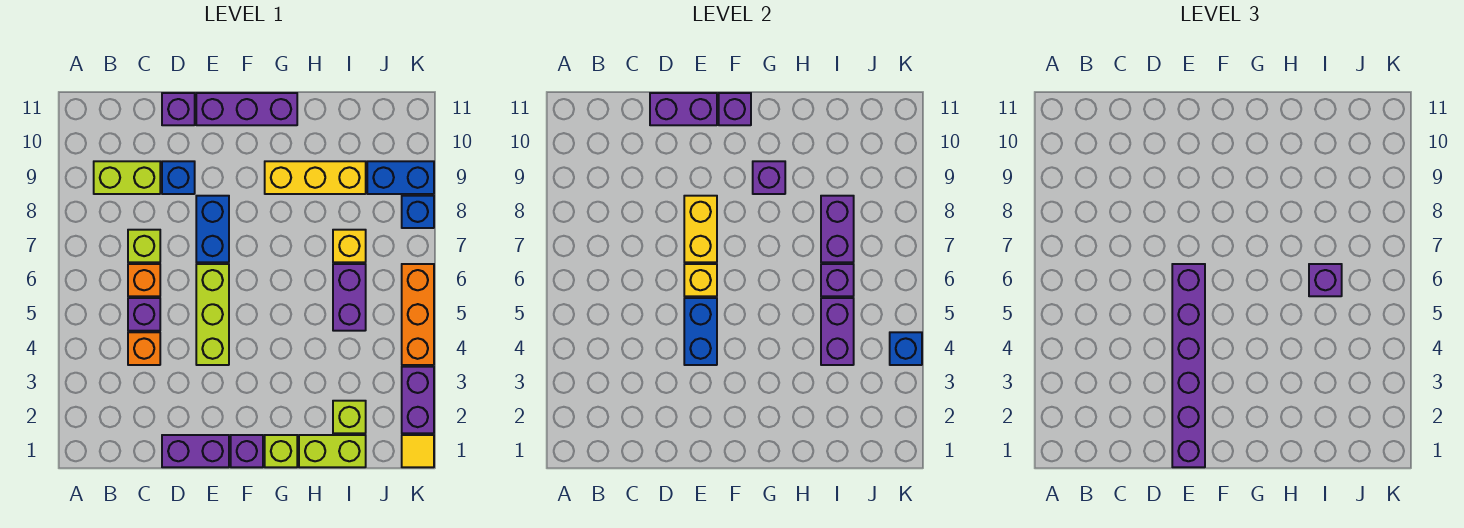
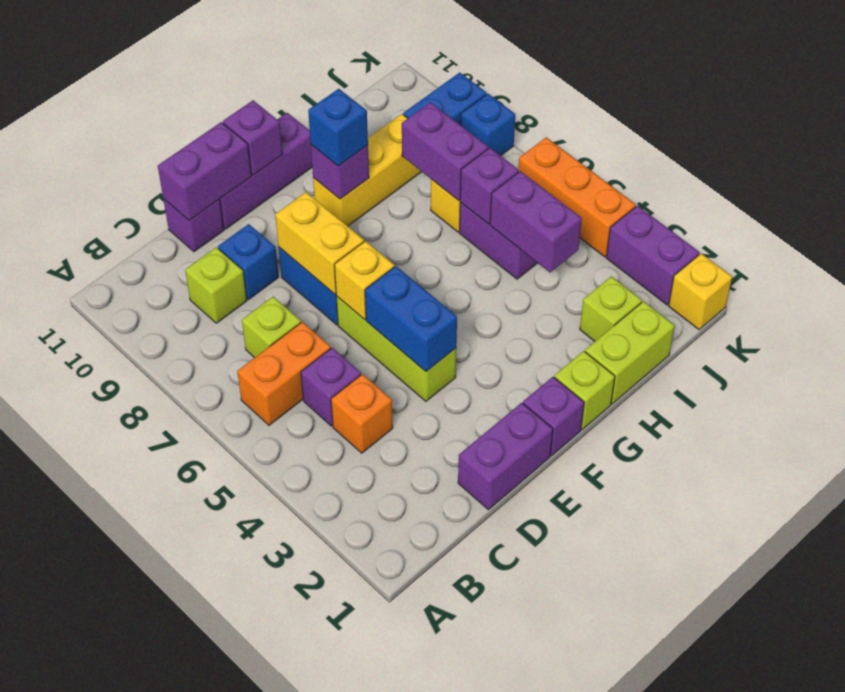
lime 1x2 brick [94,161,160,194] -> lime 1x1 brick [185,247,247,323]
orange 1x1 brick [128,264,160,296] -> orange 1x2 brick [237,322,331,425]
purple 1x6 brick [1172,264,1205,467] -> none
purple 1x1 brick [1309,264,1342,296] -> none
yellow 1x1 tile [402,435,434,467] -> yellow 1x1 brick [669,253,732,329]
blue 1x1 brick [890,332,922,365] -> blue 1x1 brick moved to [308,89,368,166]

